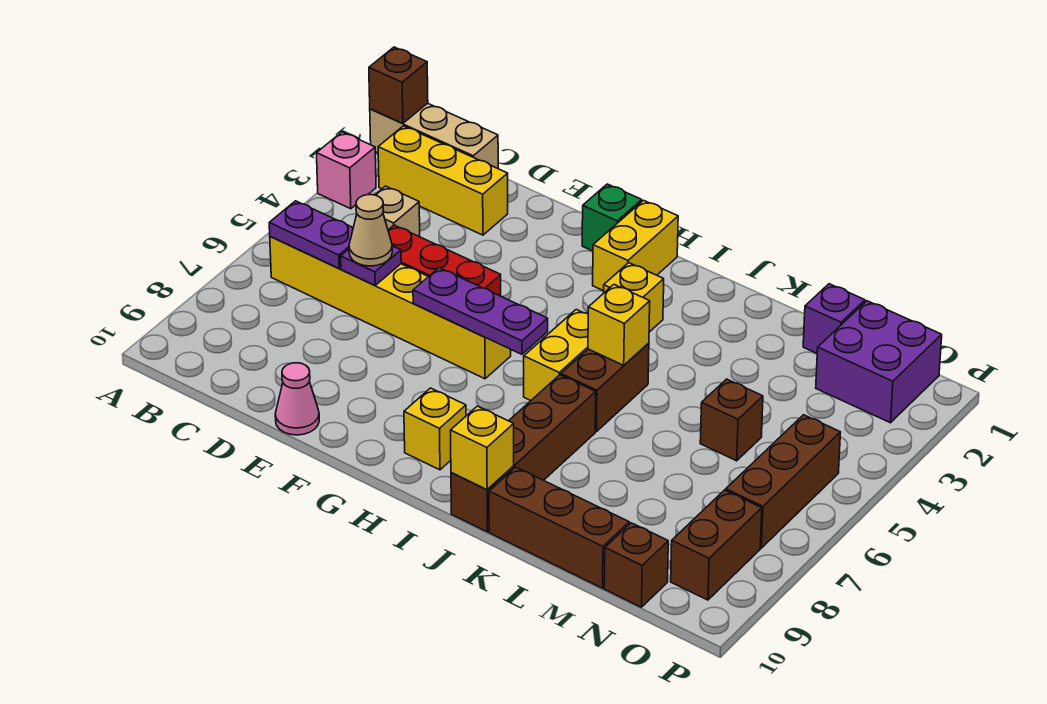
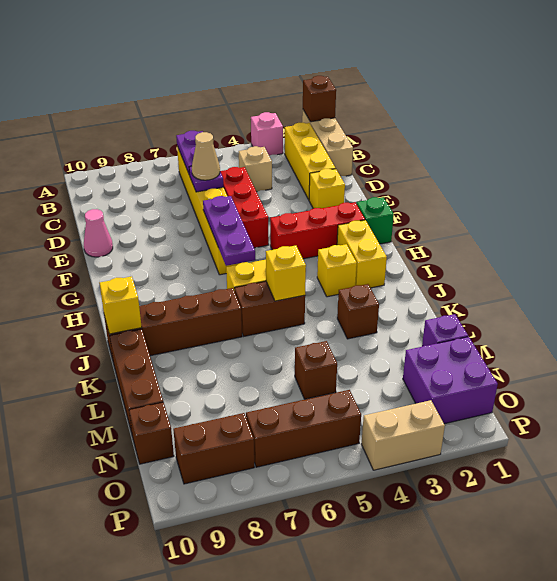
none -> red 1x3 brick [270,202,365,259]
yellow 1x2 brick [593,200,678,291] -> yellow 1x2 brick turned to [337,220,387,288]
yellow 1x1 brick [404,388,466,470] -> yellow 1x1 brick moved to [309,169,345,208]
none -> brown 1x1 brick [337,284,379,339]
none -> tan 1x2 brick [361,400,445,470]

